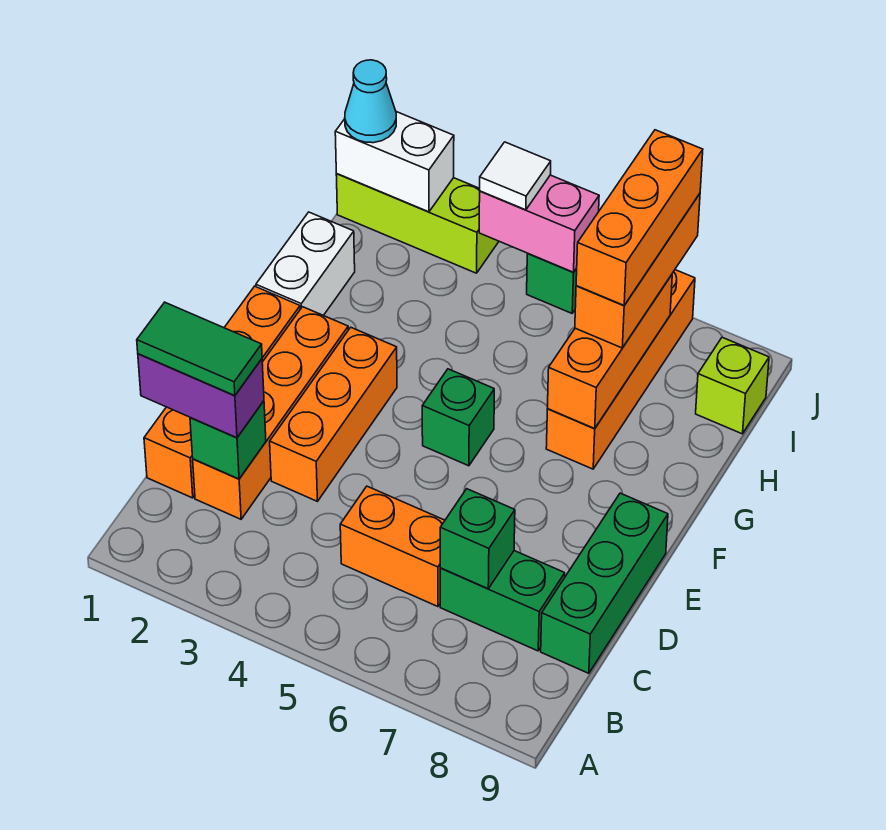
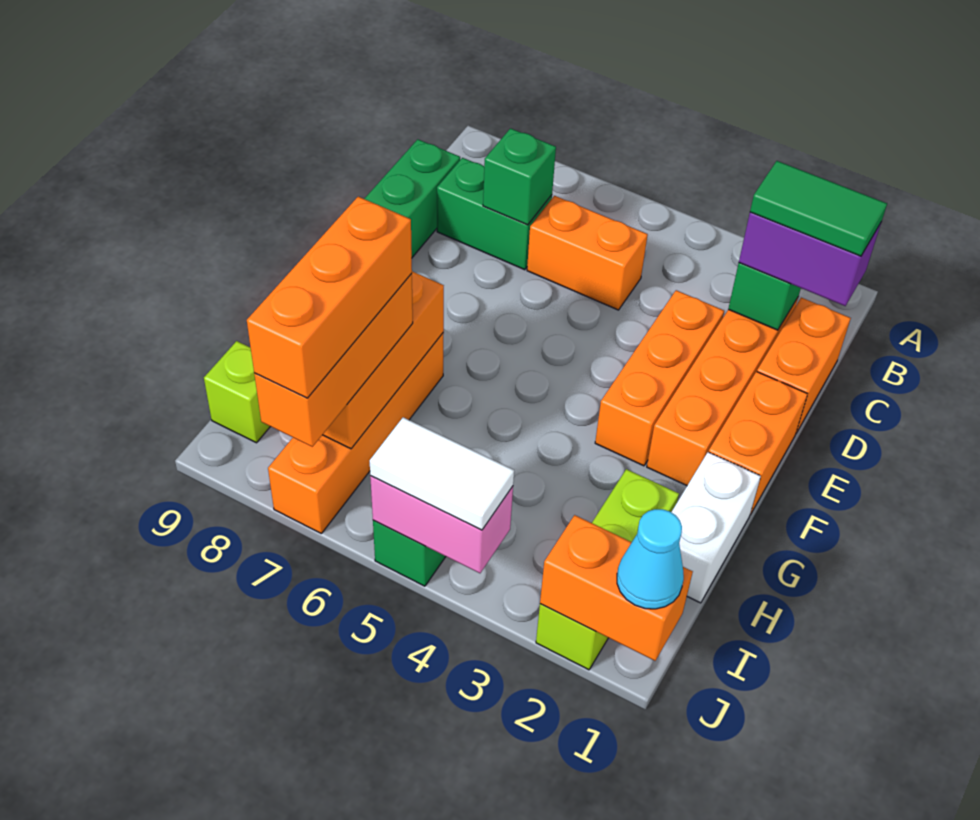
green 1x1 brick [422,369,494,466] -> none
lime 1x3 brick [336,174,499,273] -> lime 1x3 brick turned to [536,469,679,670]
white 1x2 brick [335,112,454,212] -> orange 1x2 brick [540,515,693,661]
white 1x1 tile [480,142,551,210] -> white 1x2 tile [370,418,514,530]

